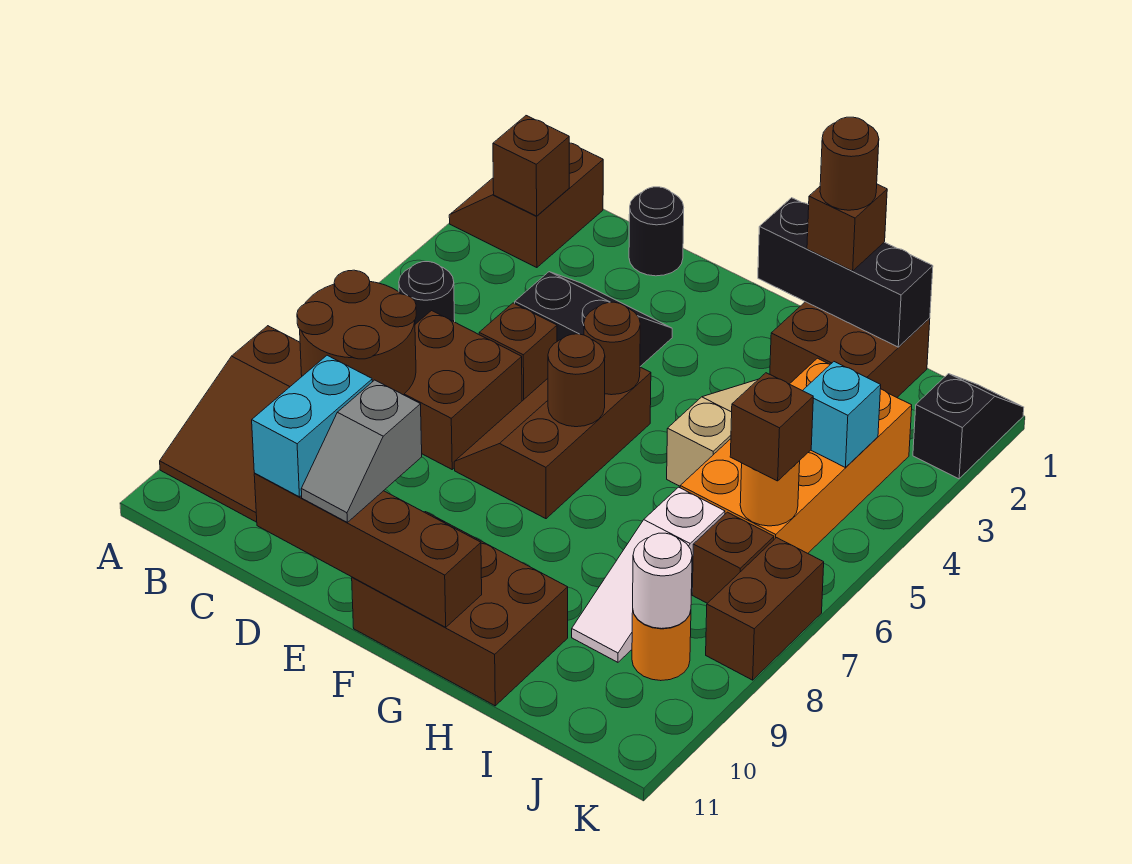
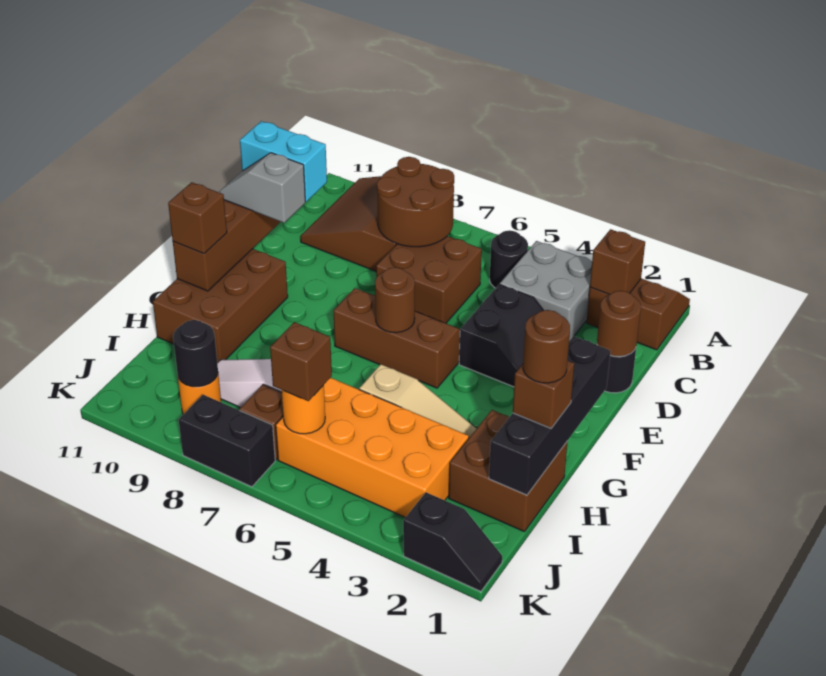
none -> grey 2x2 brick [500,241,592,341]
brown 1x1 brick [479,303,557,401] -> brown 1x1 brick moved to [168,182,227,254]
brown 1x1 round brick [584,302,640,395] -> brown 1x1 round brick moved to [597,291,641,356]
black 1x3 brick [758,198,933,347] -> black 1x4 brick [489,336,611,495]
cyan 1x1 brick [803,362,881,468] -> none
white 1x1 round brick [633,533,692,629] -> black 1x1 round brick [173,320,218,387]
brown 1x2 brick [706,538,824,680] -> black 1x2 brick [179,395,275,487]

